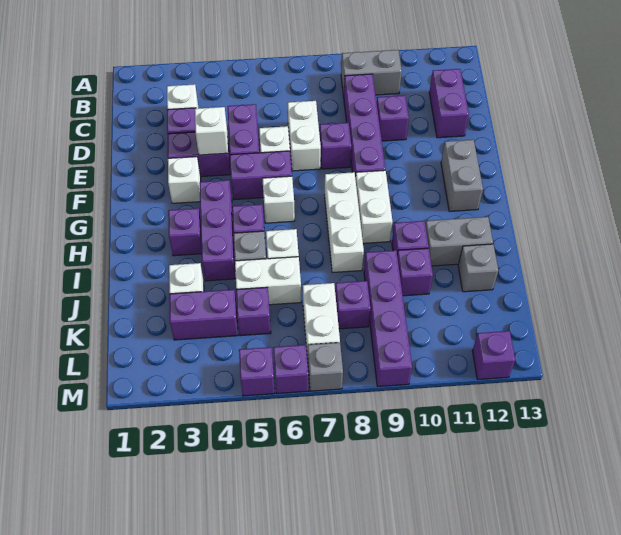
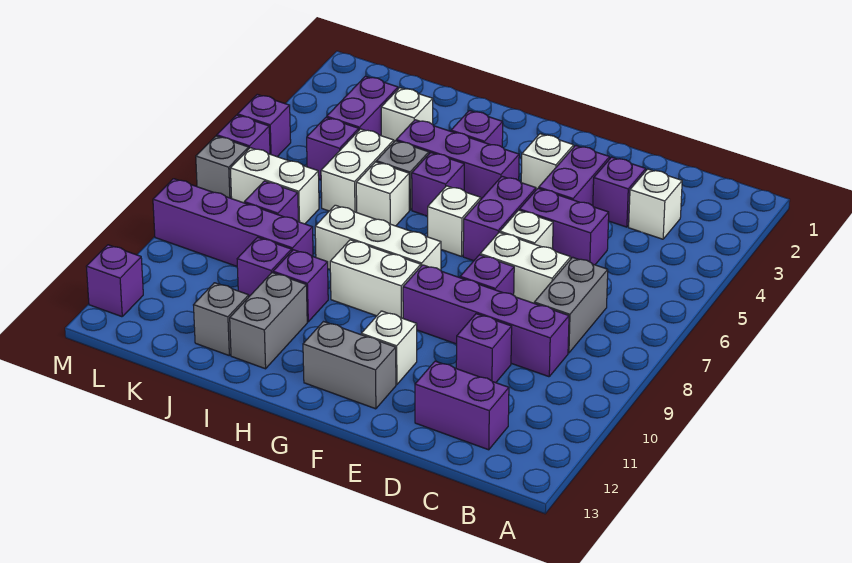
grey 1x2 brick [341,50,402,96] -> grey 1x2 brick moved to [534,257,608,353]
white 1x1 brick [195,107,228,155] -> white 1x1 brick moved to [361,311,417,385]

